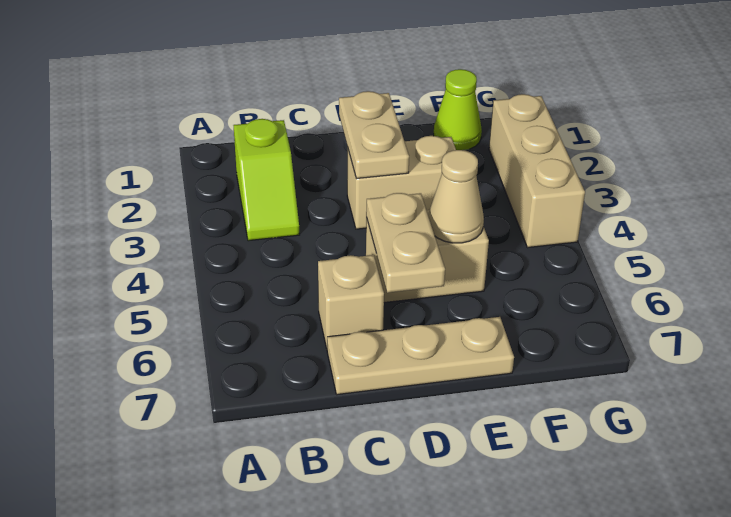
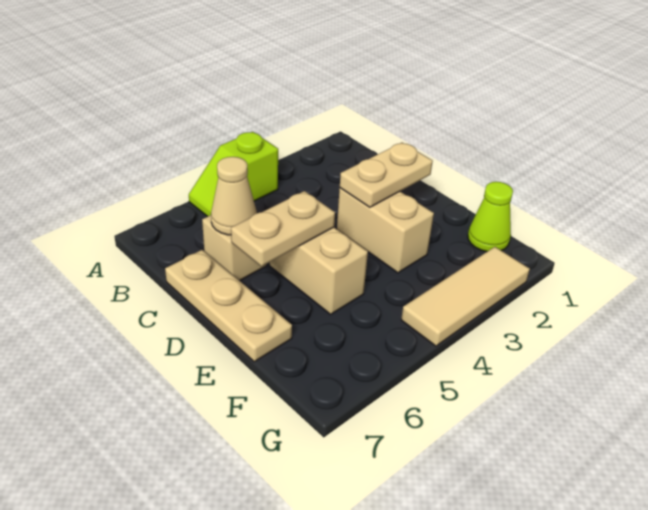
lime 1x2 slope [233,119,300,241] -> lime 1x2 slope moved to [189,132,278,217]
tan 1x1 cone [428,150,484,243] -> tan 1x1 cone moved to [211,157,257,235]
tan 1x3 brick [489,94,585,248] -> tan 1x3 tile [401,247,530,346]

